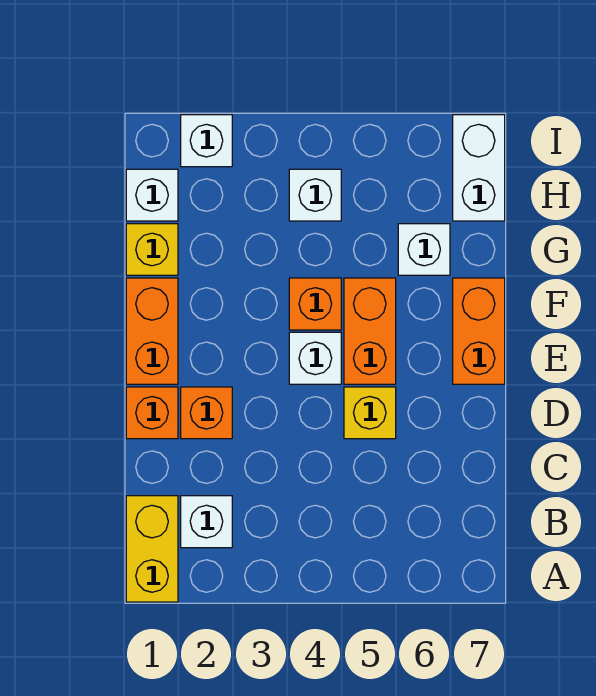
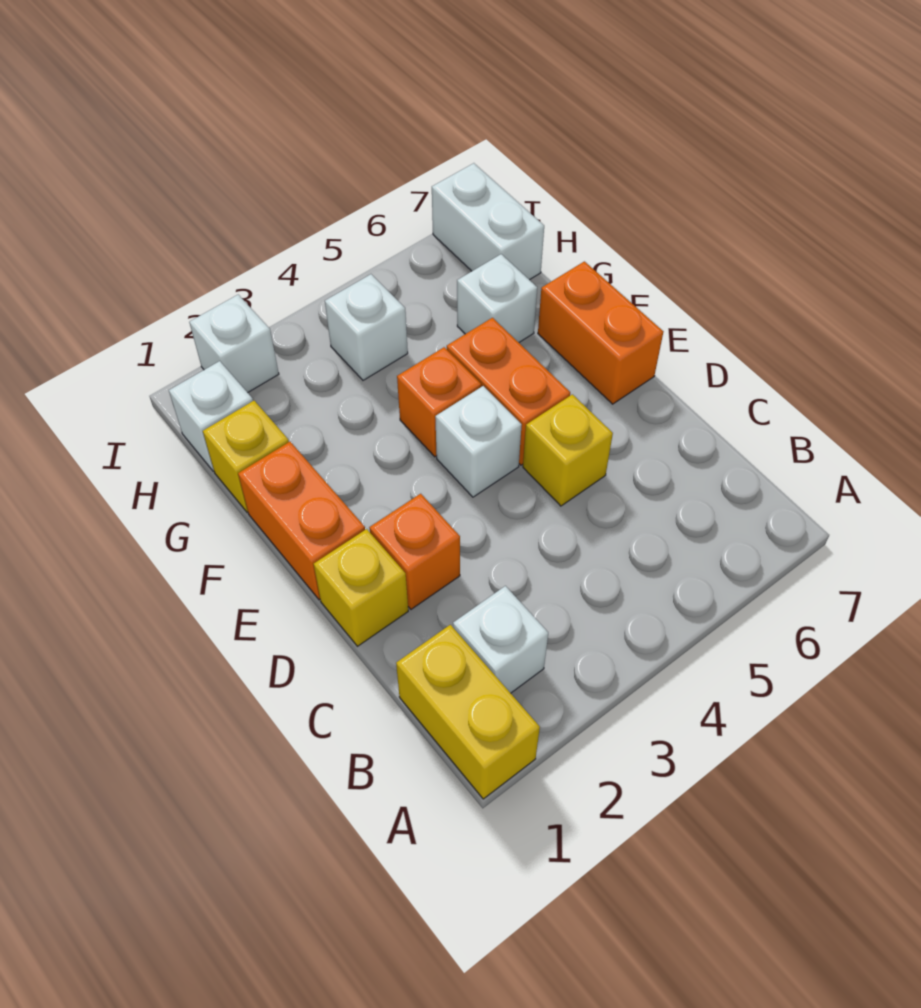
orange 1x1 brick [126,387,178,439] -> yellow 1x1 brick [314,529,408,646]

